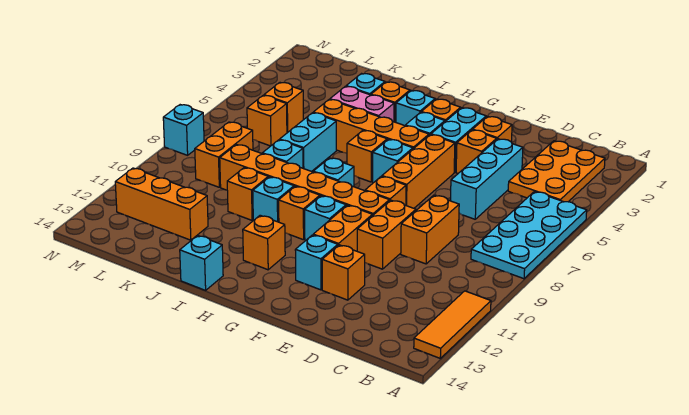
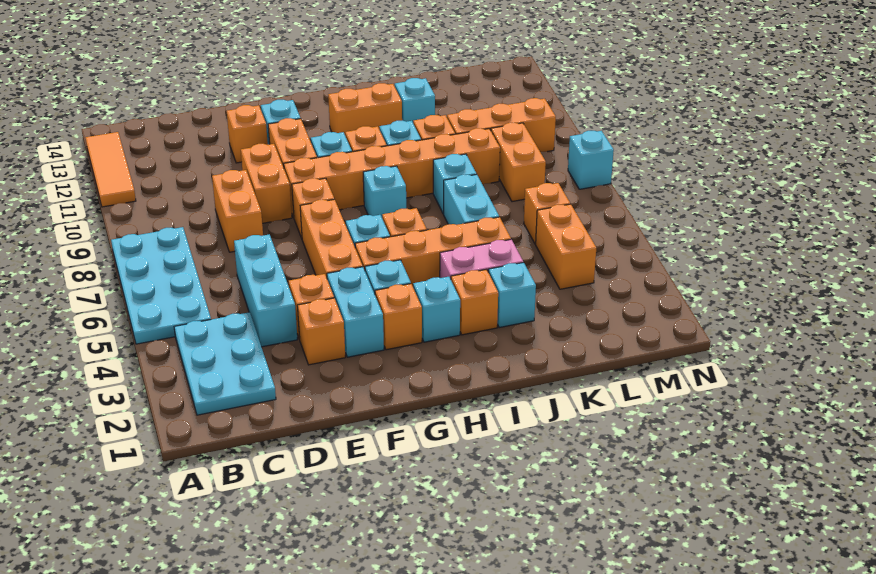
orange 2x3 plate [508,141,605,202] -> cyan 2x3 plate [174,312,276,415]
orange 1x1 brick [243,215,285,270] -> orange 1x2 brick [328,83,402,134]
cyan 1x1 brick [180,235,223,290] -> cyan 1x1 brick moved to [395,78,435,122]
orange 1x3 brick [115,168,208,240] -> orange 1x3 brick moved to [447,98,556,152]
orange 1x1 brick [264,83,303,133] -> orange 1x2 brick [536,204,596,289]

